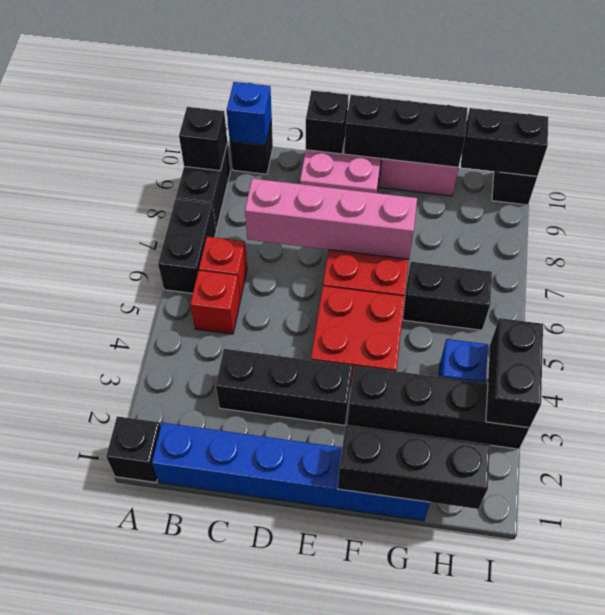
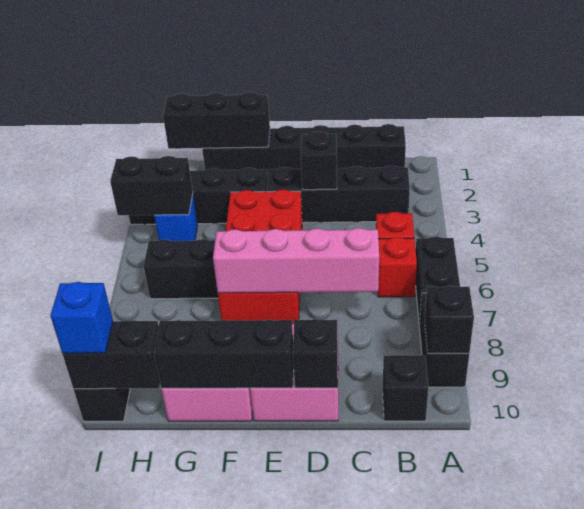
black 1x1 brick [106,416,161,482] -> black 1x1 brick moved to [301,131,337,190]
blue 1x6 brick [152,423,430,521] -> black 1x6 brick [202,124,406,178]
blue 1x1 brick [227,82,272,145] -> blue 1x1 brick moved to [50,282,113,354]
black 1x3 brick [216,349,352,425] -> black 1x4 brick [267,165,410,223]
black 1x2 brick [486,318,543,428] -> black 1x2 brick turned to [110,156,193,215]

